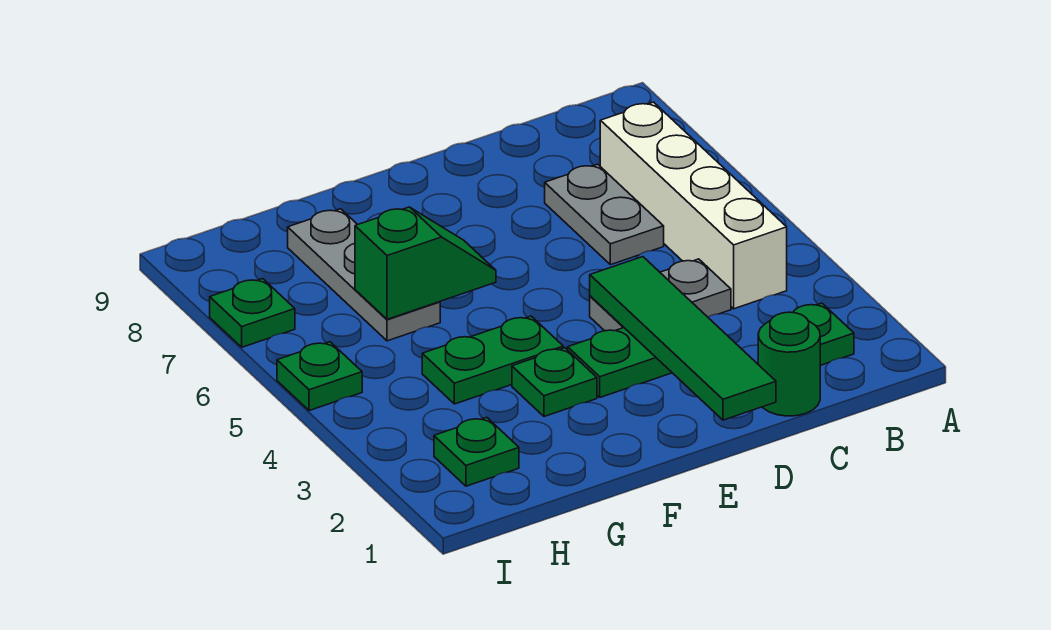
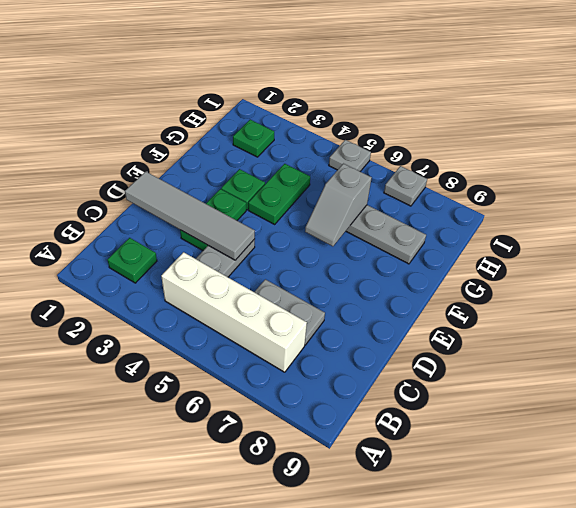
green 1x1 round brick [758,312,820,416] -> none
green 1x4 tile [590,257,776,420] -> grey 1x4 tile [125,172,255,260]
green 1x2 slope [355,207,496,319] -> grey 1x2 slope [305,164,372,246]
green 1x1 plate [277,342,362,411] -> grey 1x1 plate [329,140,371,171]
green 1x1 plate [210,279,295,347] -> grey 1x1 plate [384,166,427,206]

